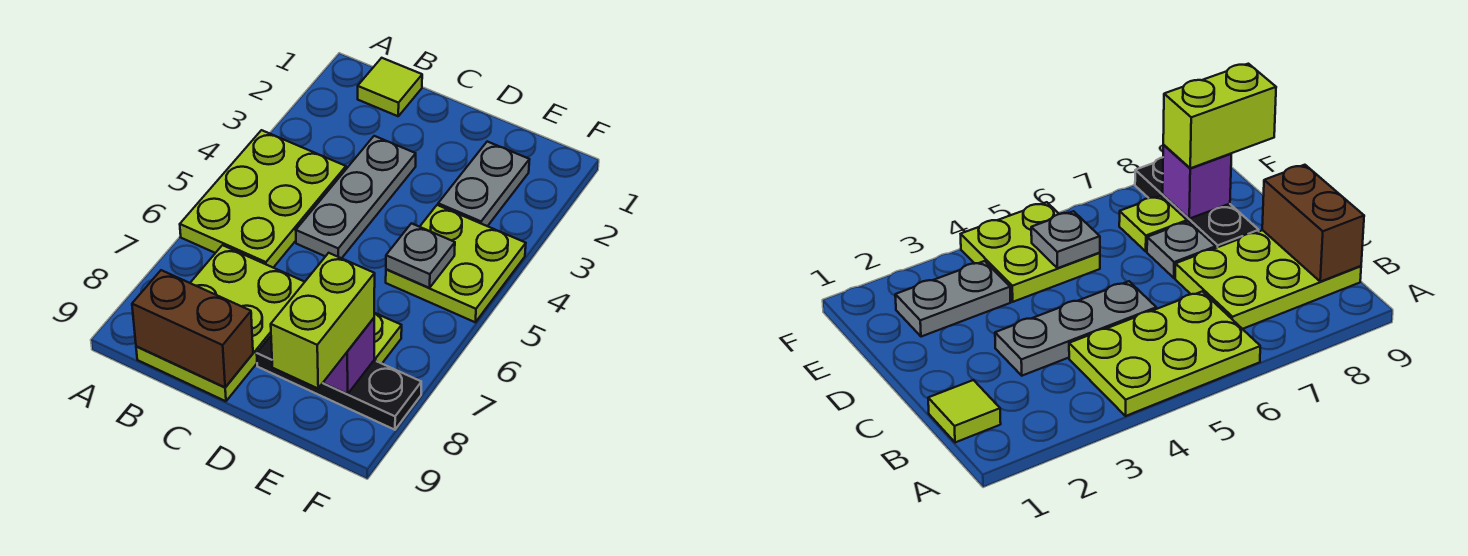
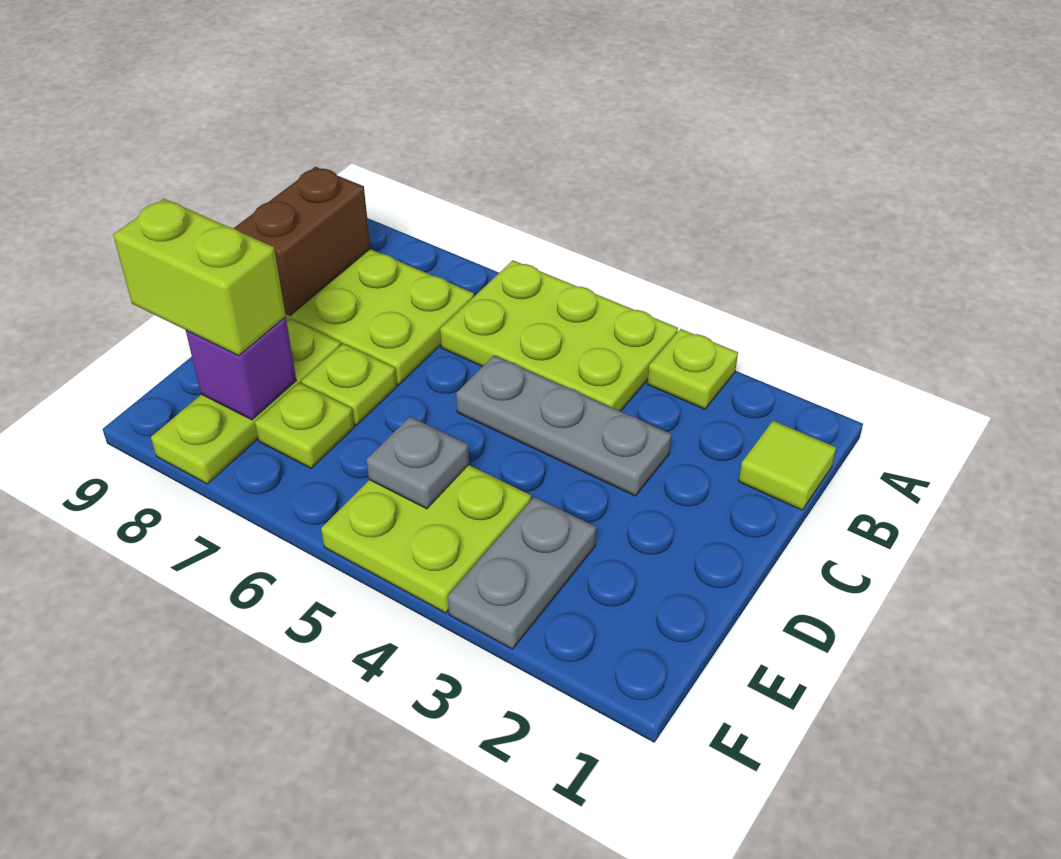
none -> lime 1x1 plate [648,329,738,409]
grey 1x1 plate [1147,222,1216,278] -> lime 1x1 plate [302,344,397,425]
black 1x3 plate [257,336,421,430] -> lime 1x3 plate [151,319,341,484]
grey 1x2 plate [438,142,530,226] -> grey 1x2 plate turned to [448,497,596,649]

